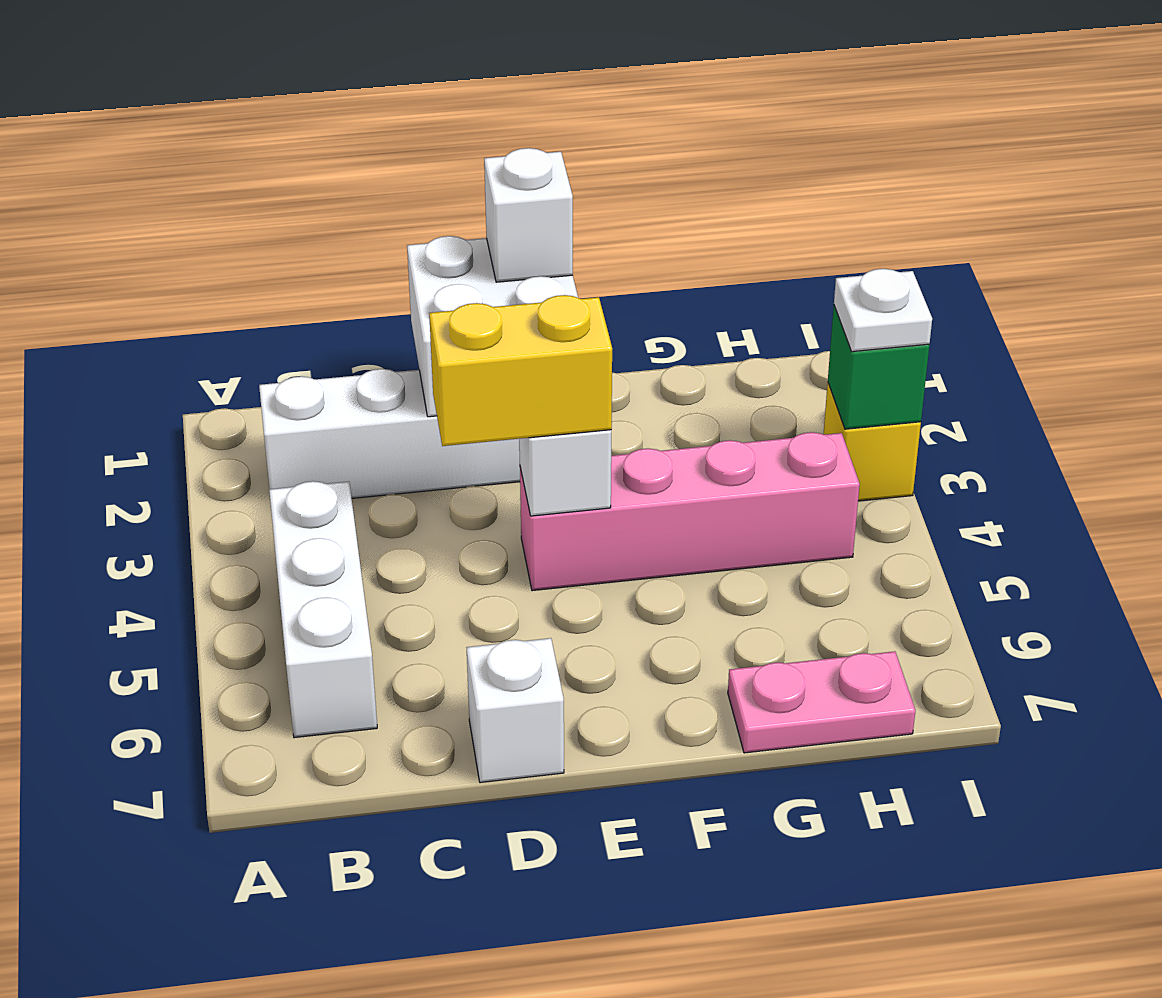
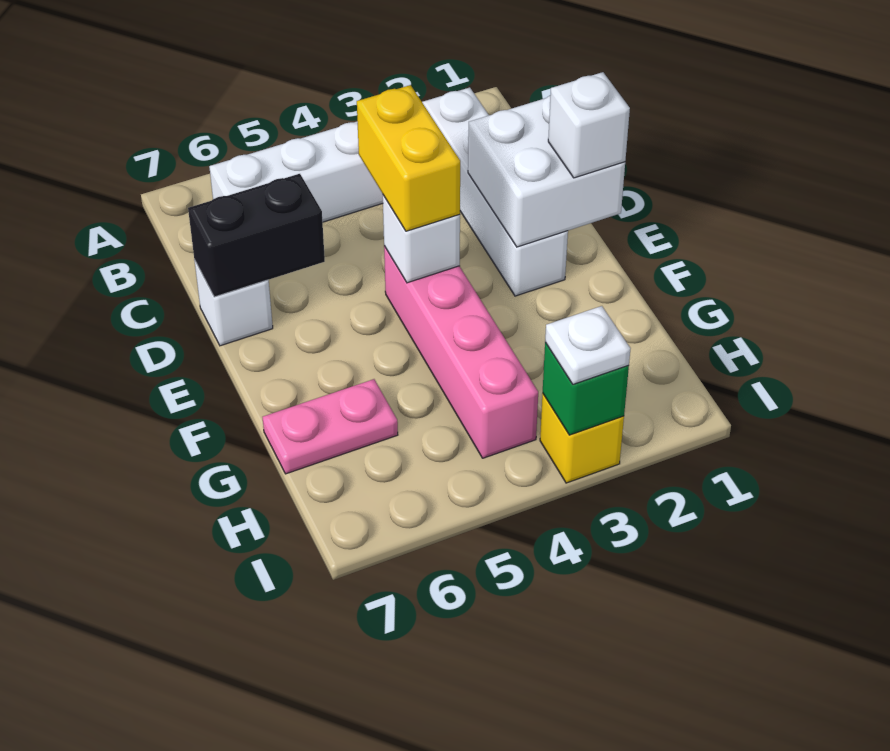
none -> black 1x2 brick [188,174,325,297]
pink 1x2 plate [728,651,915,753] -> pink 1x2 plate turned to [263,379,398,474]

